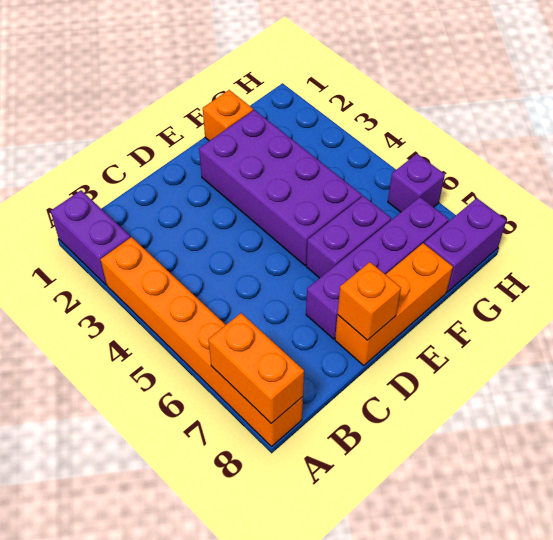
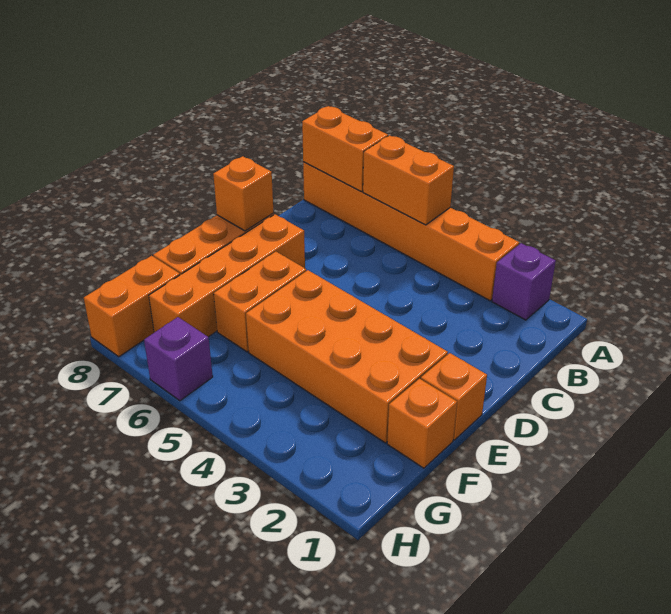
purple 1x2 brick [50,190,130,285] -> purple 1x1 brick [492,243,556,320]
none -> orange 1x2 brick [363,135,454,225]
purple 1x4 brick [306,197,449,339] -> orange 1x4 brick [149,214,305,337]
none -> orange 1x1 brick [421,353,487,440]
purple 2x4 brick [199,110,362,265] -> orange 2x4 brick [246,270,448,443]
purple 1x2 brick [306,196,391,278] -> orange 1x2 brick [214,252,306,352]
purple 1x2 brick [424,198,506,292] -> orange 1x2 brick [84,256,180,357]

